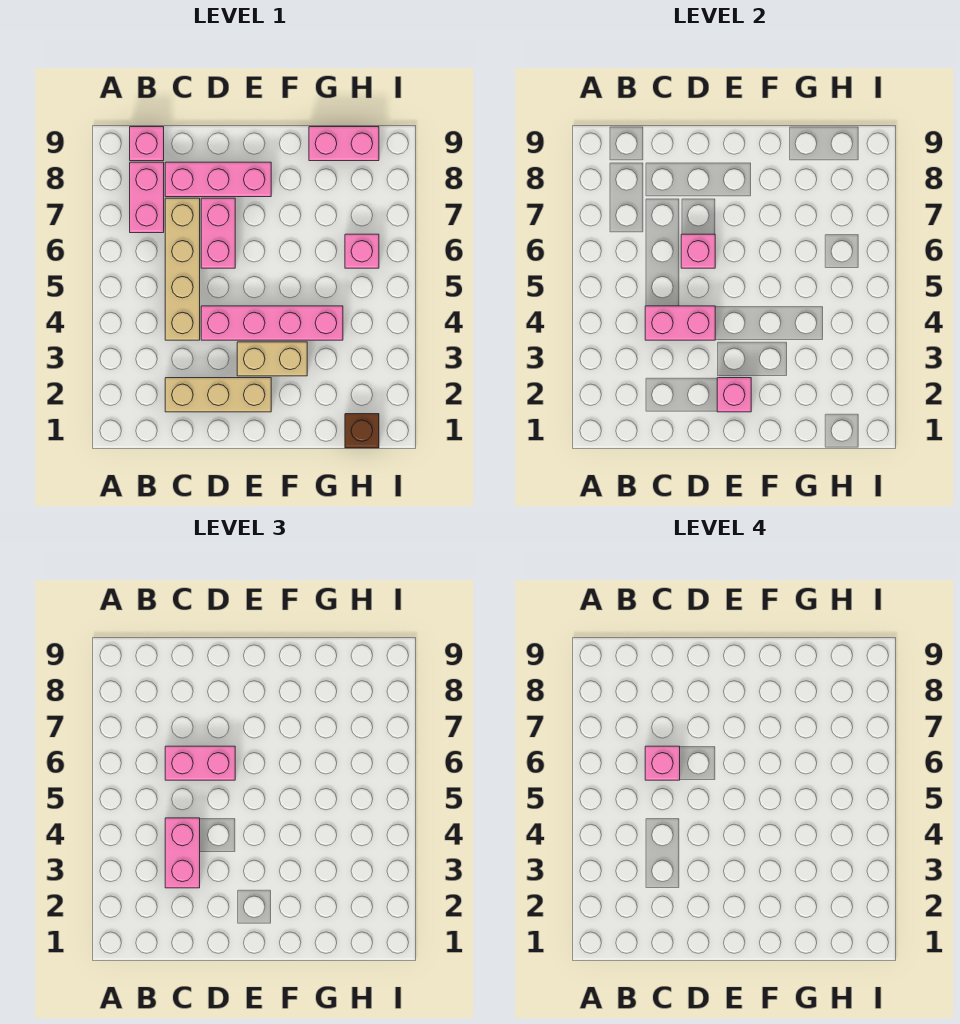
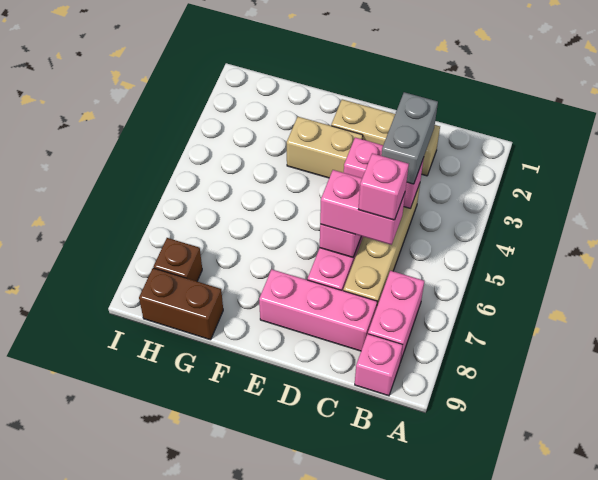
pink 1x2 brick [165,818,200,888] -> grey 1x2 brick [381,92,438,184]
pink 1x4 brick [201,306,343,340] -> none
pink 1x1 brick [717,378,751,412] -> none
pink 1x2 brick [309,127,379,161] -> brown 1x2 brick [139,268,223,340]
brown 1x1 brick [345,414,379,448] -> brown 1x1 brick moved to [154,238,202,281]
pink 1x1 brick [345,234,379,268] -> none

